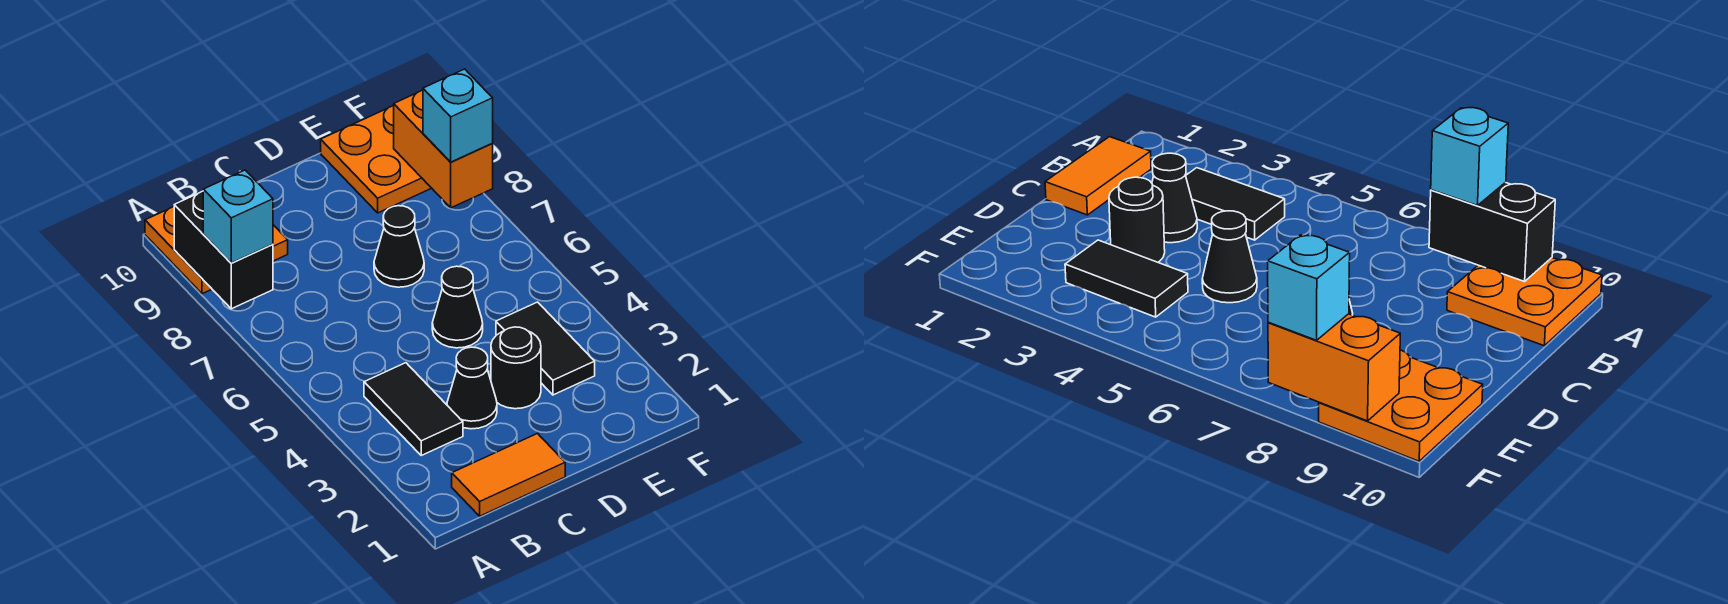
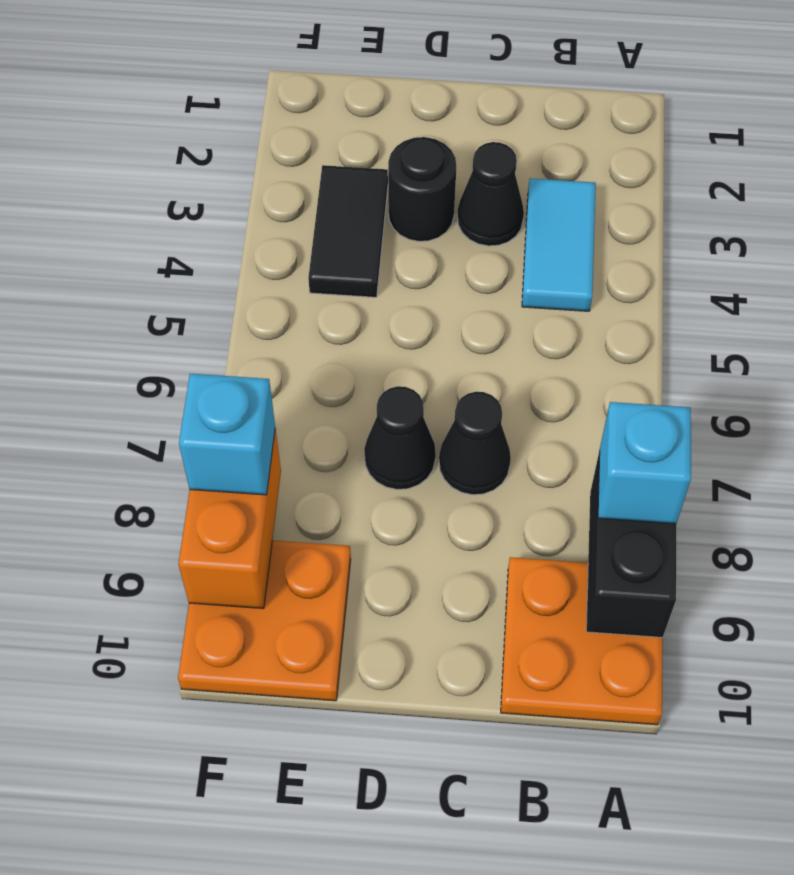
orange 1x2 tile [452,434,565,516] -> none
black 1x2 tile [364,363,463,455] -> cyan 1x2 tile [522,178,596,311]
black 1x1 cone [432,266,483,348] -> black 1x1 cone moved to [439,392,511,495]

